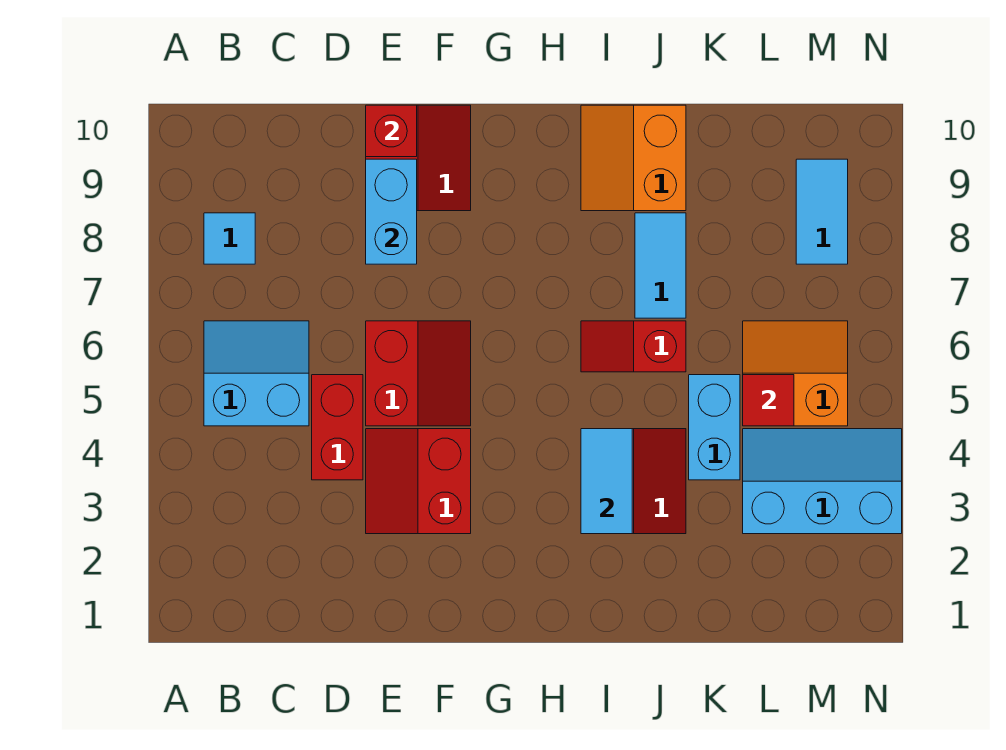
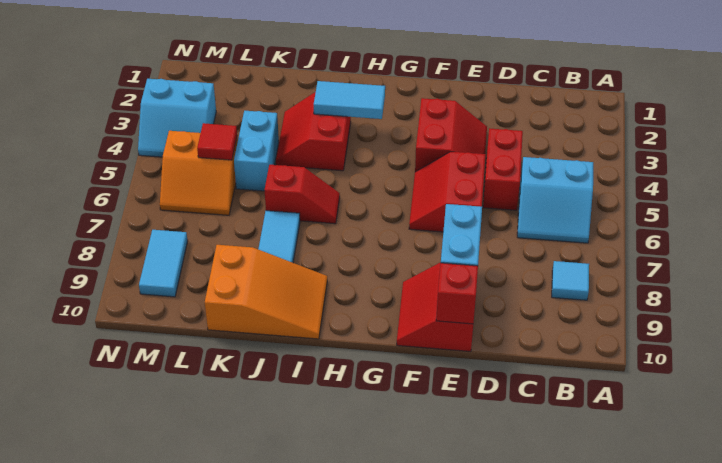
cyan 1x2 tile [581,429,632,534] -> cyan 1x2 tile turned to [314,81,385,119]
orange 2x2 slope [581,105,686,211] -> orange 2x3 slope [205,245,327,339]
cyan 2x3 slope [743,429,902,534] -> cyan 2x2 slope [138,79,216,157]

